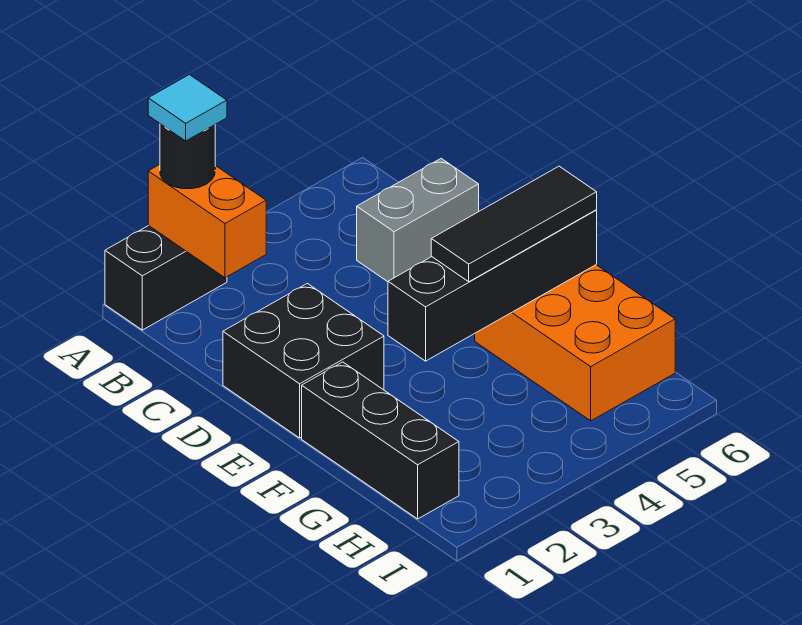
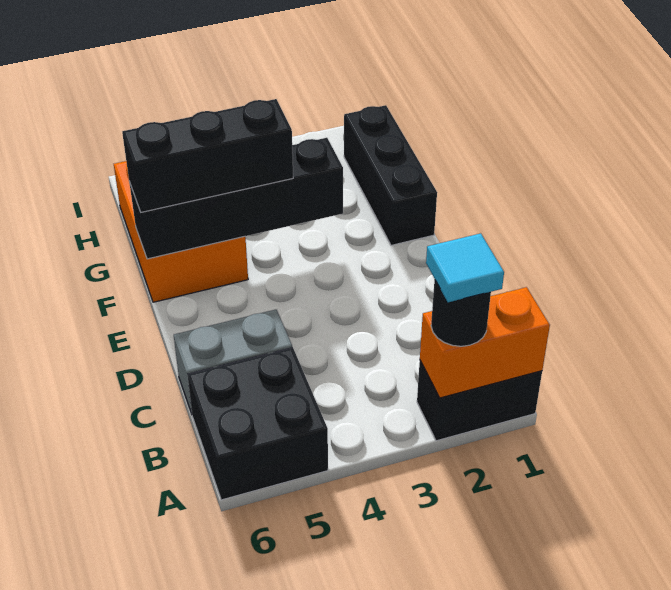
orange 1x2 brick [148,165,266,278] -> orange 1x2 brick turned to [420,287,550,398]
black 2x2 brick [223,284,384,438] -> black 2x2 brick moved to [188,348,328,500]
black 1x3 tile [431,166,597,282] -> black 1x3 brick [122,99,293,212]

